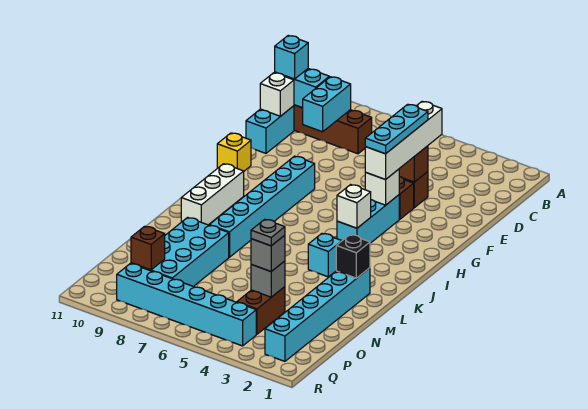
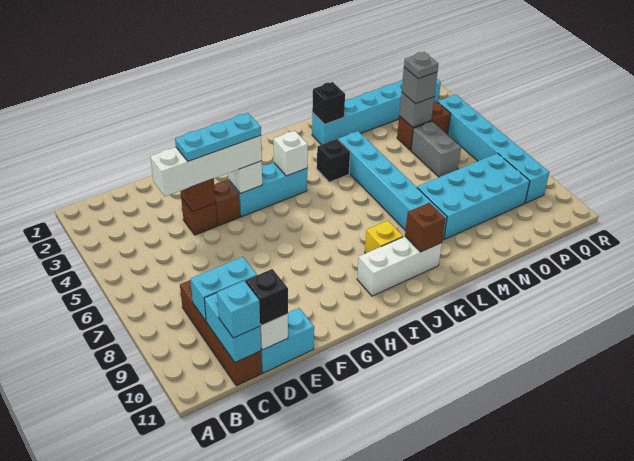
none -> black 1x1 brick [246,269,288,325]
cyan 1x6 brick [210,156,315,257] -> cyan 1x6 brick turned to [338,131,447,240]
yellow 1x1 brick [217,133,251,171] -> yellow 1x1 brick moved to [365,221,403,253]
cyan 1x1 brick [308,233,342,277] -> black 1x1 brick [317,139,350,182]
none -> grey 1x2 brick [411,121,461,177]
brown 1x1 brick [131,226,165,270] -> brown 1x1 brick moved to [405,203,446,252]

